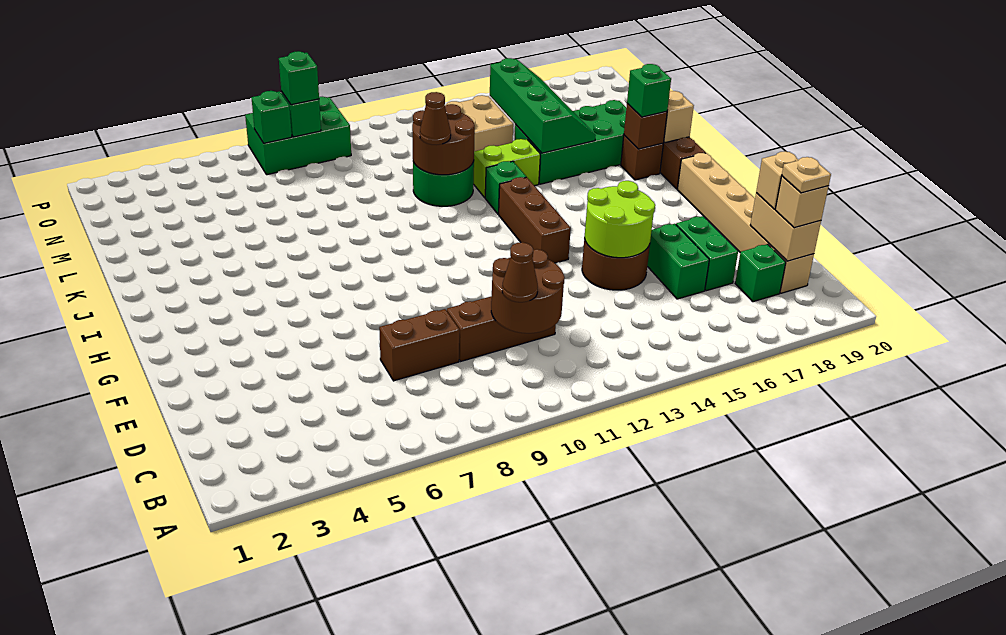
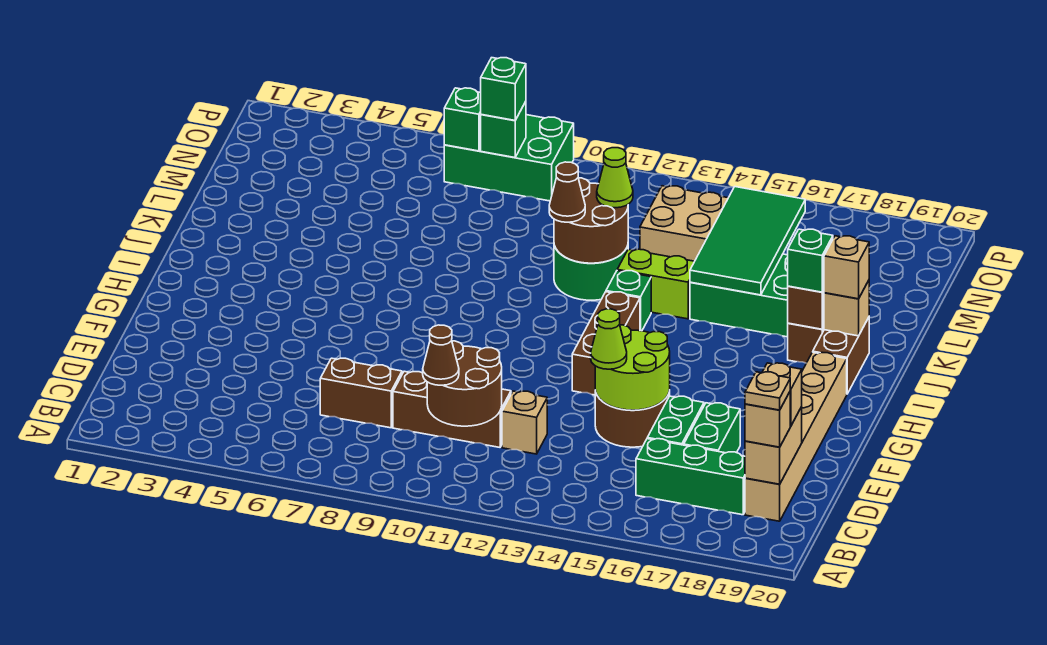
green 1x1 brick [735,244,786,302] -> green 1x3 brick [636,439,745,515]
none -> tan 1x1 brick [502,391,547,454]
none -> lime 1x1 cone [591,309,627,369]
none -> tan 1x1 brick [824,236,869,299]
green 2x4 slope [490,58,596,153] -> green 2x4 tile [690,187,805,295]
none -> lime 1x1 cone [597,148,633,208]

